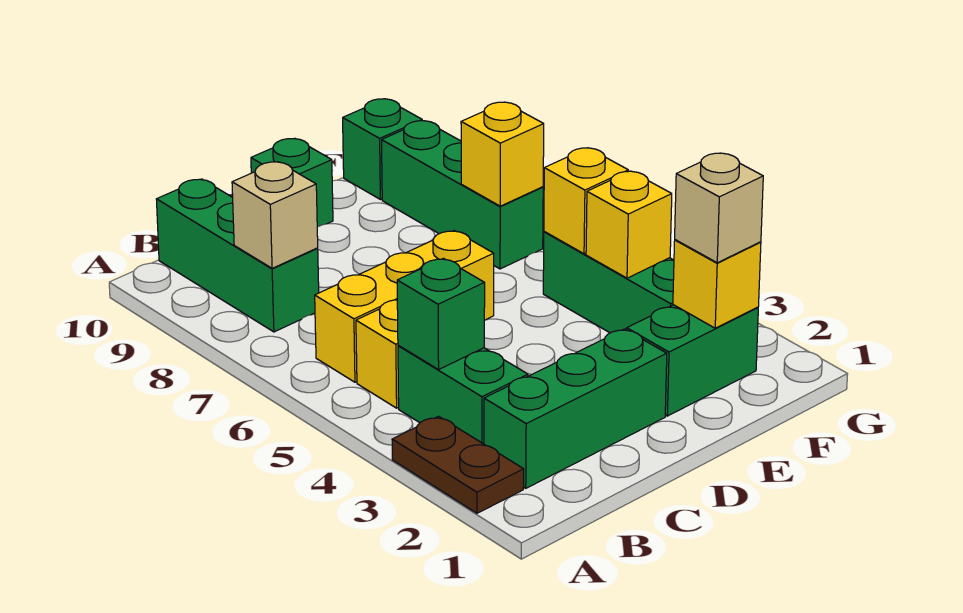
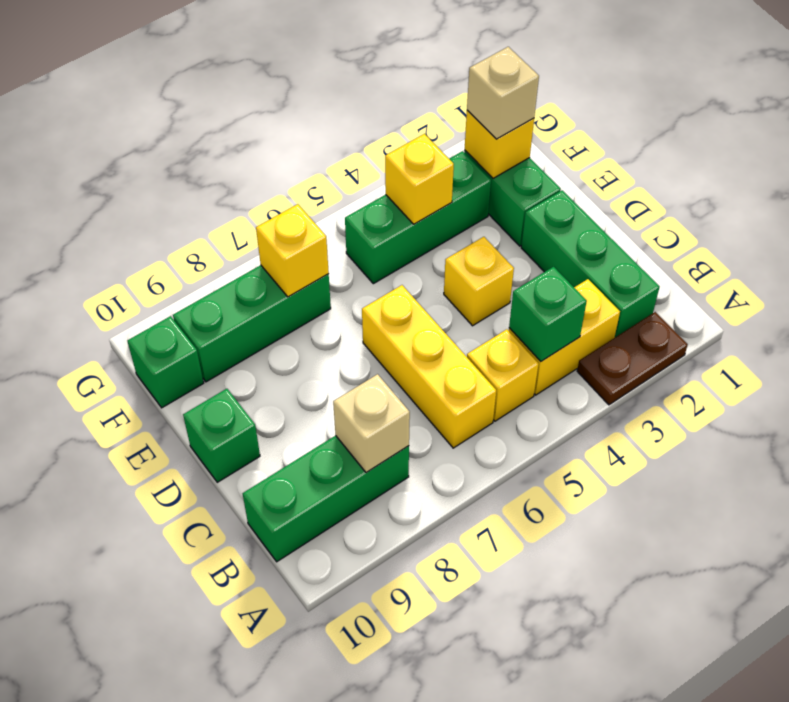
green 1x2 brick [398,345,528,444] -> yellow 1x2 brick [509,279,620,395]
yellow 1x1 brick [544,148,628,254] -> yellow 1x1 brick moved to [444,237,514,326]

